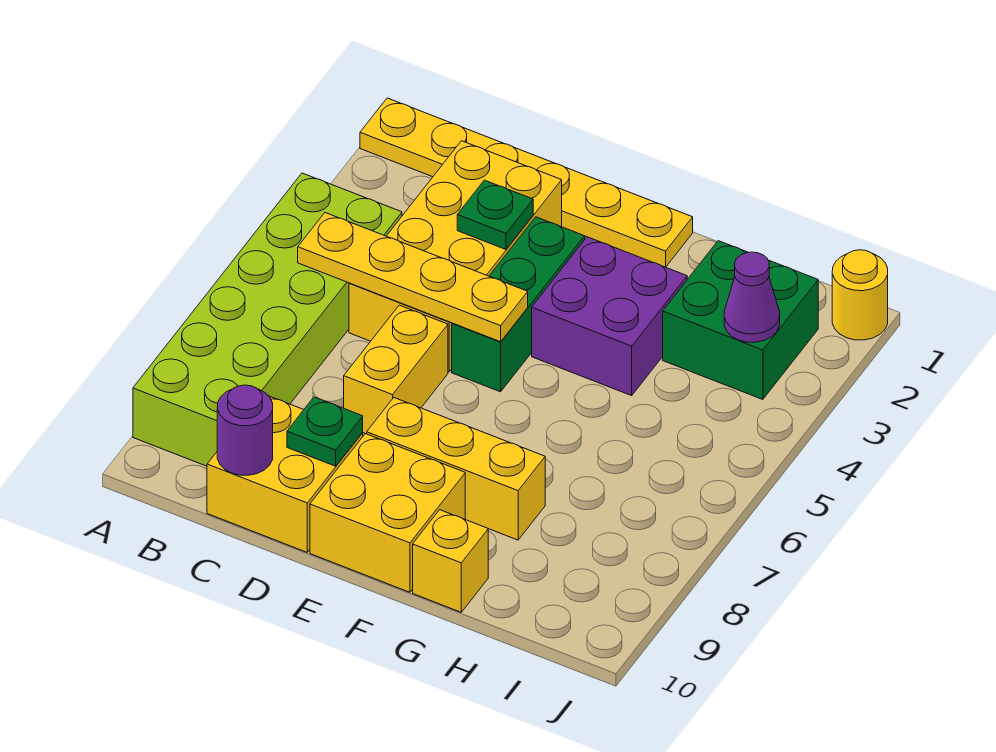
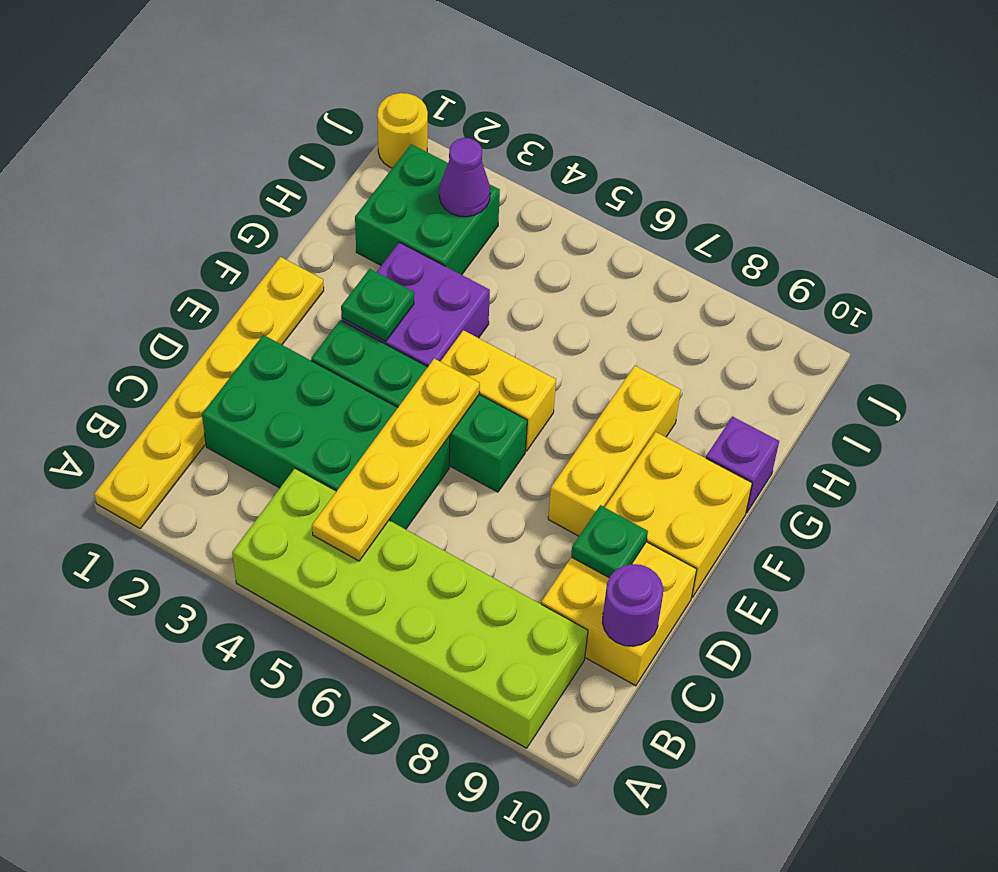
yellow 2x4 brick [349,141,562,372] -> green 2x4 brick [202,335,450,529]
green 1x1 plate [457,180,533,249] -> green 1x1 plate moved to [341,269,414,341]
yellow 1x2 brick [344,305,448,434] -> yellow 1x2 brick moved to [440,330,556,451]
green 1x3 brick [452,217,585,392] -> green 1x4 brick [311,320,527,492]
yellow 1x1 brick [413,510,488,612] -> purple 1x1 brick [706,416,779,513]

